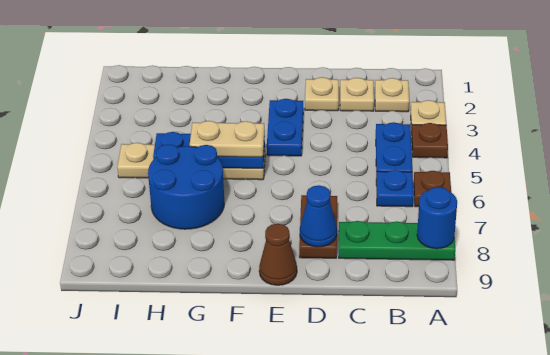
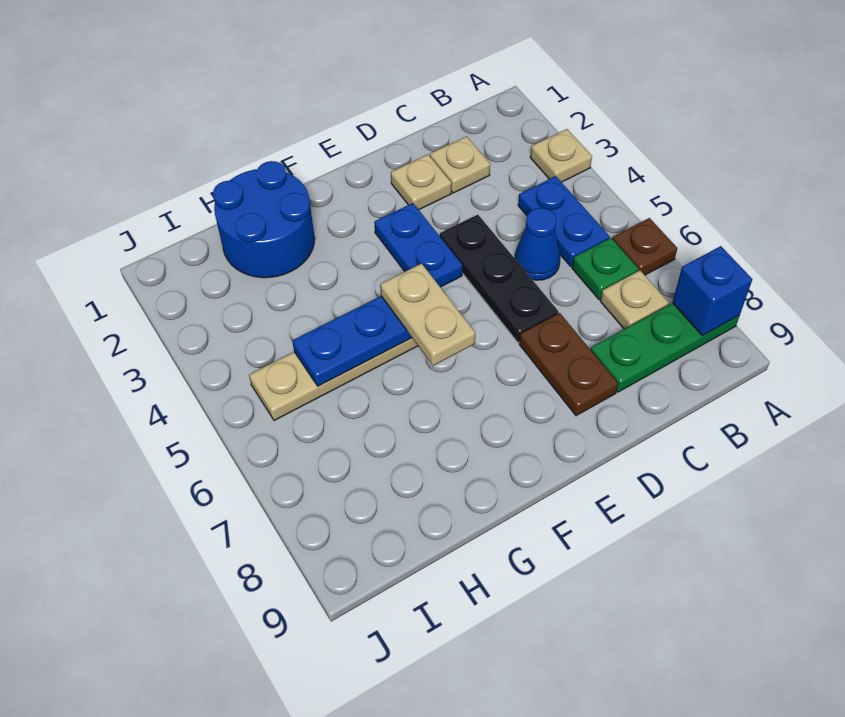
brown 1x1 plate [412,123,448,158] -> none
blue 1x1 round brick [417,187,457,249] -> blue 1x1 brick [672,246,752,336]
tan 1x1 plate [375,78,409,112] -> tan 1x1 plate moved to [600,271,669,329]
blue 1x1 plate [376,170,413,207] -> green 1x1 plate [572,238,639,299]
none -> black 1x3 plate [440,215,558,343]
blue 1x1 cone [300,185,337,247] -> blue 1x1 cone moved to [514,208,560,280]
brown 1x1 cone [259,224,297,285] -> none
tan 1x2 plate [190,121,265,157] -> tan 1x2 plate turned to [380,264,475,366]
blue 2x2 round brick [148,144,224,229] -> blue 2x2 round brick moved to [213,161,315,278]

